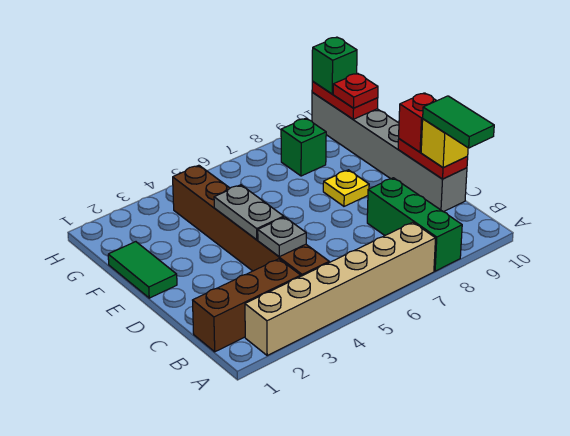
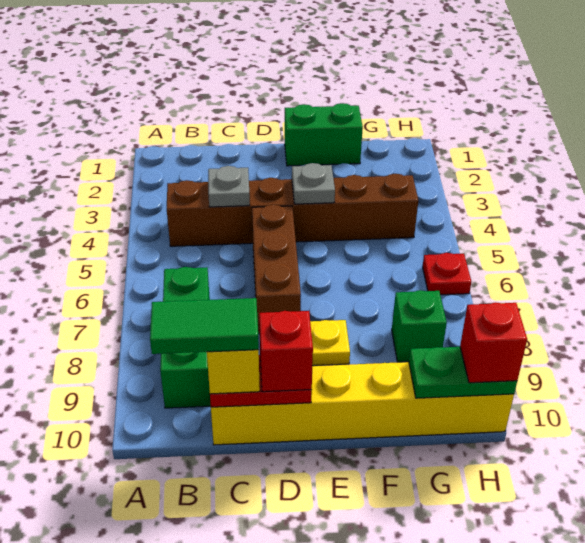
tan 1x6 brick [245,222,436,355] -> none
green 1x3 brick [367,178,462,271] -> green 1x3 brick turned to [160,267,211,408]
brown 1x3 brick [193,259,301,352] -> brown 1x3 brick moved to [252,205,301,334]
grey 1x6 brick [312,92,467,212] -> yellow 1x6 brick [211,362,514,445]
grey 1x2 plate [214,185,284,240] -> grey 1x1 plate [292,163,335,204]
green 1x2 tile [108,242,177,298] -> green 1x2 brick [285,103,363,166]
red 1x2 plate [312,81,378,119] -> green 1x2 plate [409,347,517,398]
red 1x1 plate [333,73,378,108] -> red 1x1 plate moved to [423,253,471,295]
green 1x1 brick [312,37,357,94] -> red 1x1 brick [460,302,527,383]

